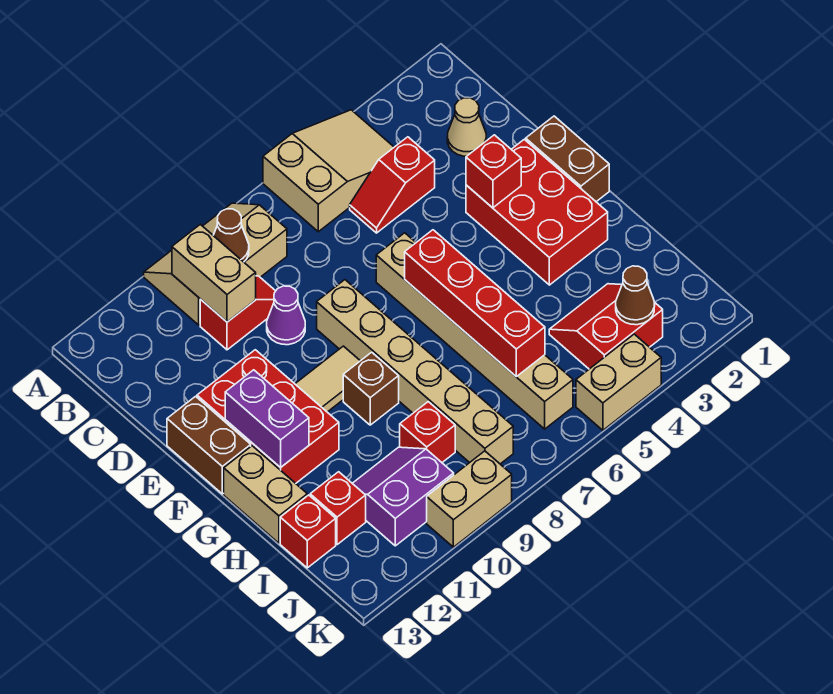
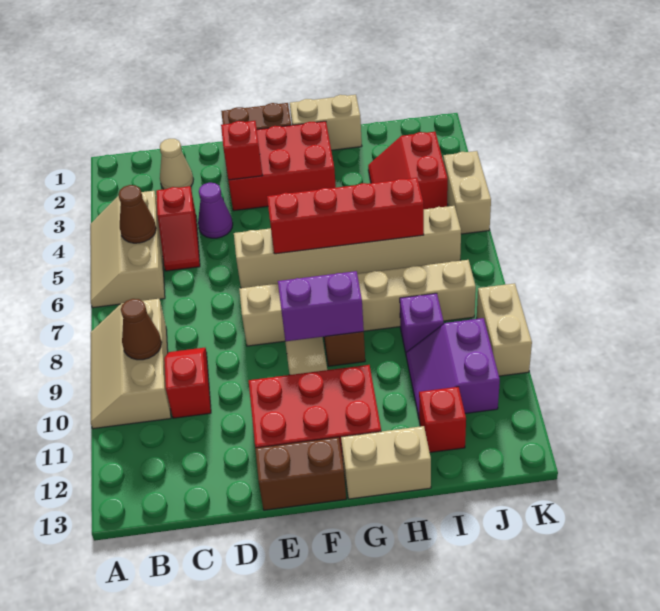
tan 2x3 slope [263,110,394,232] -> tan 2x3 slope turned to [90,191,165,308]
tan 1x2 brick [172,224,256,322] -> tan 1x2 brick moved to [290,95,362,150]
purple 1x1 cone [267,286,305,345] -> purple 1x1 cone moved to [198,183,233,238]
purple 1x2 brick [225,370,309,468] -> purple 1x2 brick moved to [278,271,364,341]
red 1x1 brick [400,402,455,462] -> purple 1x1 brick [400,293,444,353]
red 1x1 brick [280,495,336,568] -> none
brown 1x1 cone [616,266,655,325] -> brown 1x1 cone moved to [118,185,156,243]

